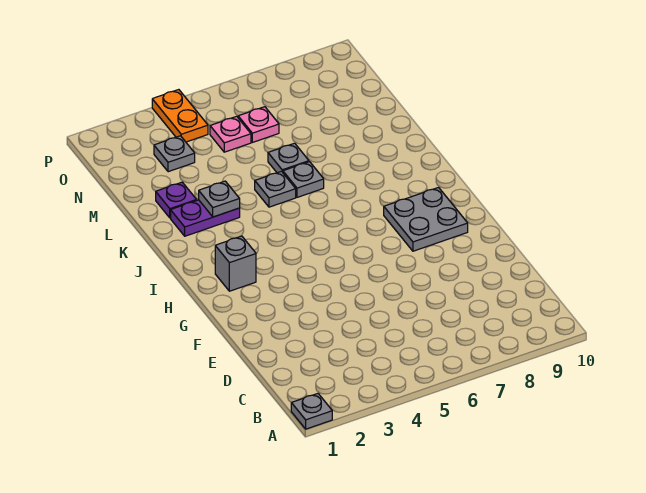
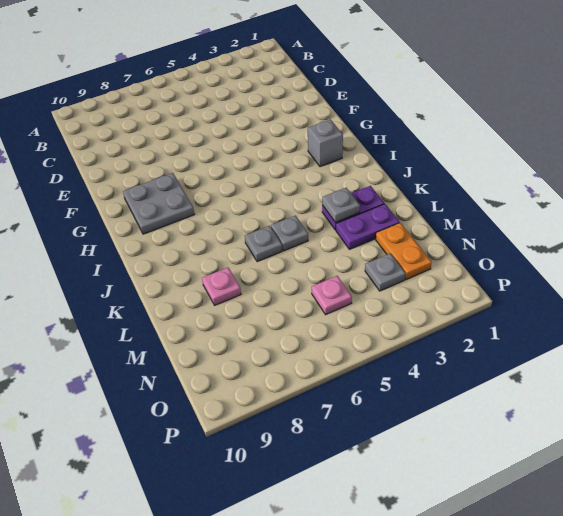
grey 1x1 plate [291,394,332,429] -> none
purple 1x1 plate [156,182,197,218] -> purple 1x2 plate [336,204,399,249]
grey 1x1 plate [268,143,309,173] -> none
pink 1x1 plate [238,107,279,142] -> pink 1x1 plate moved to [202,267,241,305]
orange 1x2 plate [152,90,208,142] -> orange 1x2 plate moved to [376,223,432,280]

